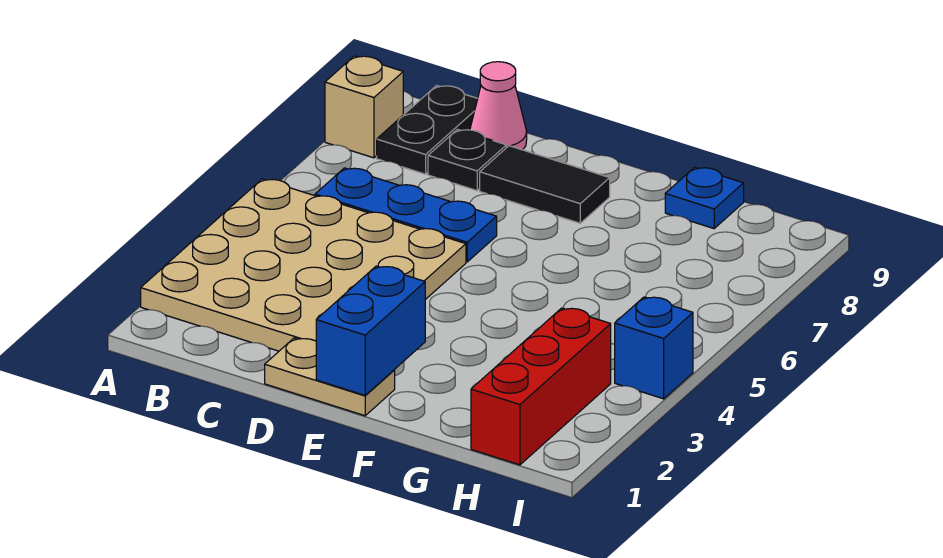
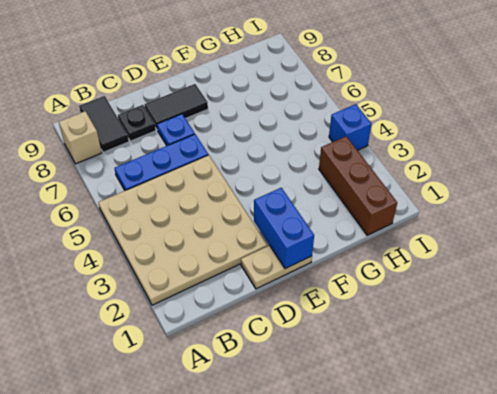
black 1x2 plate [377,85,478,174] -> black 1x2 tile [79,96,129,152]
pink 1x1 cone [470,62,527,150] -> none
blue 1x1 plate [665,167,744,229] -> blue 1x1 plate moved to [157,114,195,146]
red 1x3 brick [471,308,611,465] -> brown 1x3 brick [319,136,397,235]

